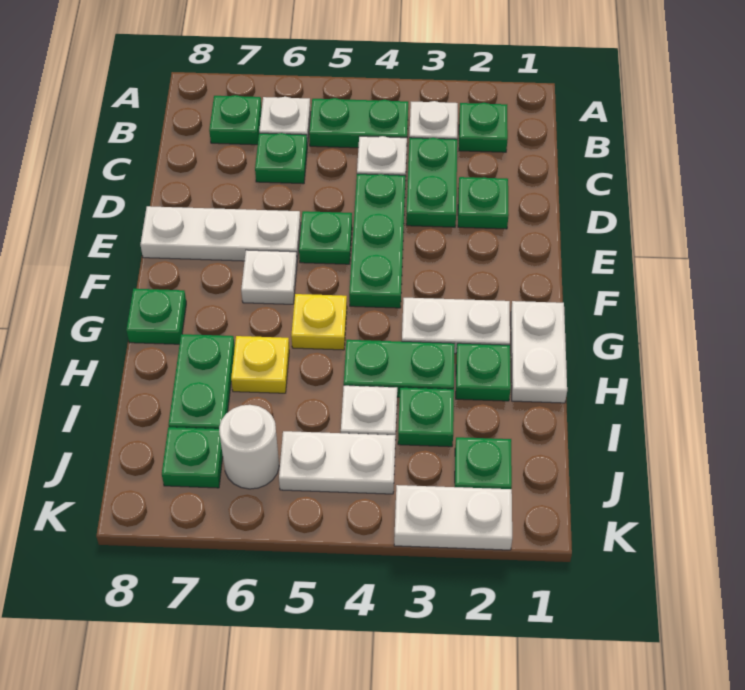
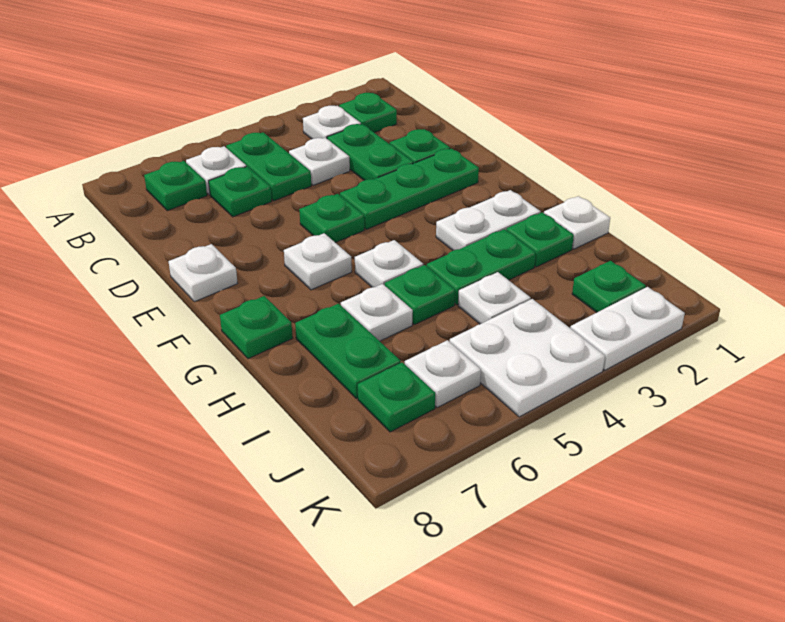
green 1x2 plate [309,98,408,148] -> green 1x2 plate turned to [226,132,311,201]
green 1x3 plate [349,174,406,308] -> green 1x3 plate turned to [340,148,479,229]
white 1x3 plate [140,206,301,261] -> white 1x1 plate [169,244,238,302]
white 1x2 plate [511,301,567,403] -> white 1x1 plate [544,196,610,249]
yellow 1x1 plate [291,294,347,350] -> white 1x1 plate [355,240,423,287]
yellow 1x1 plate [231,336,289,393] -> white 1x1 plate [341,284,413,341]
green 1x1 plate [398,387,454,447] -> green 1x1 plate moved to [385,265,455,325]
white 1x2 plate [279,431,396,494] -> white 2x2 plate [450,299,605,417]
white 1x1 round brick [219,405,279,489] -> white 1x1 plate [405,340,481,408]

